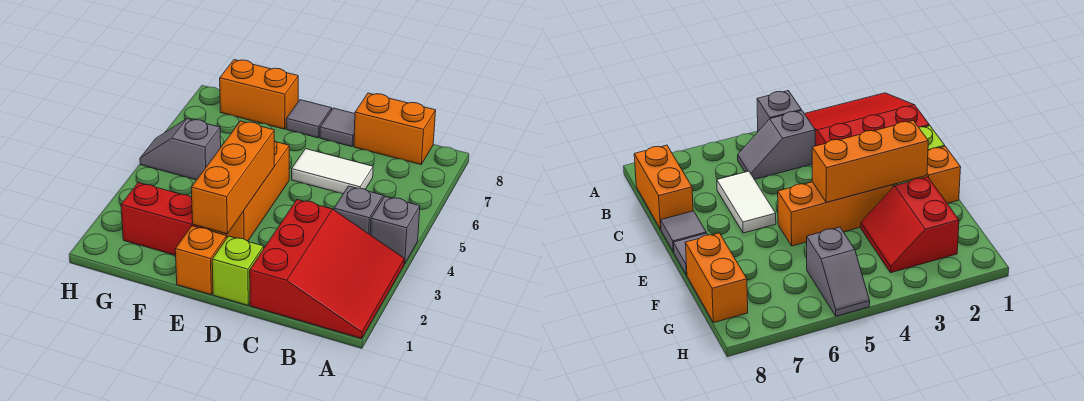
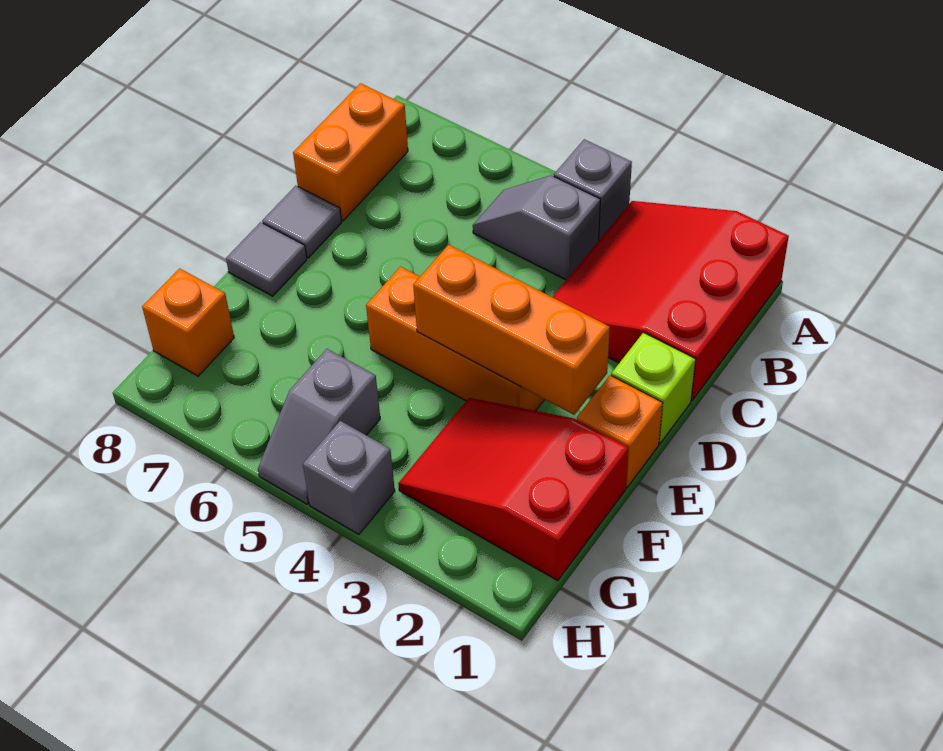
red 3x3 slope [250,200,404,339] -> red 3x3 slope turned to [553,201,789,401]
white 1x2 tile [292,149,373,194] -> none
red 2x2 slope [121,183,210,255] -> red 2x3 slope [398,398,628,581]
orange 1x2 brick [220,60,298,129] -> orange 1x1 brick [142,268,234,376]
none -> grey 1x1 brick [303,421,395,534]

